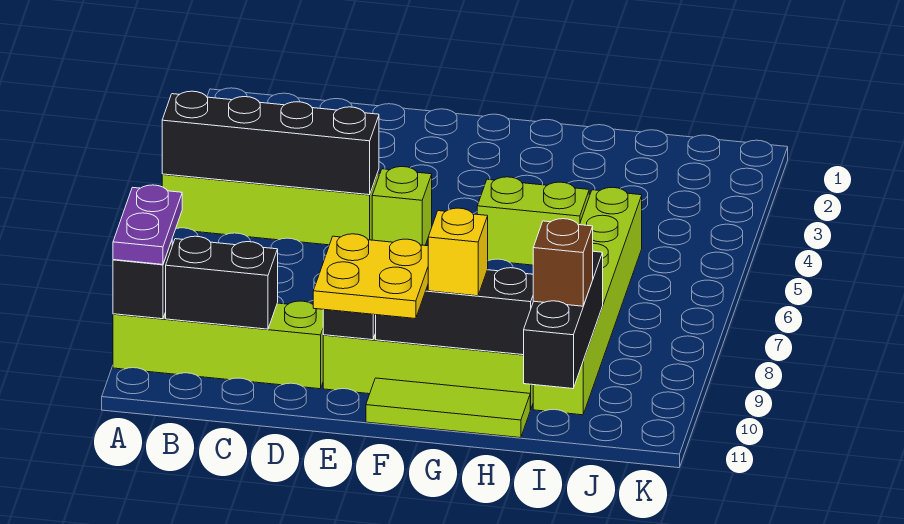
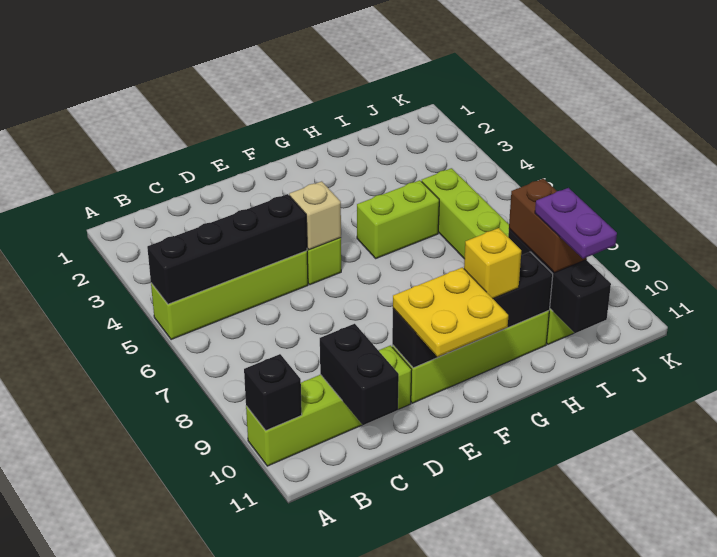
purple 1x2 plate [113,185,182,264] -> purple 1x2 plate moved to [535,188,617,259]
black 1x2 brick [166,236,278,329] -> black 1x2 brick turned to [320,324,399,425]
none -> tan 1x1 brick [289,181,341,250]
lime 1x3 tile [366,378,531,438] -> none
brown 1x1 brick [533,219,593,306] -> brown 1x2 brick [509,179,587,273]

